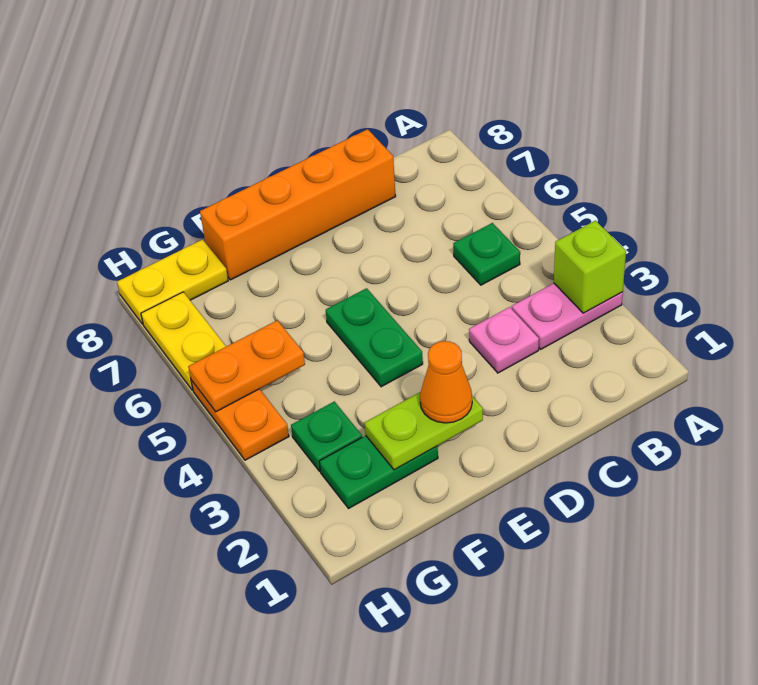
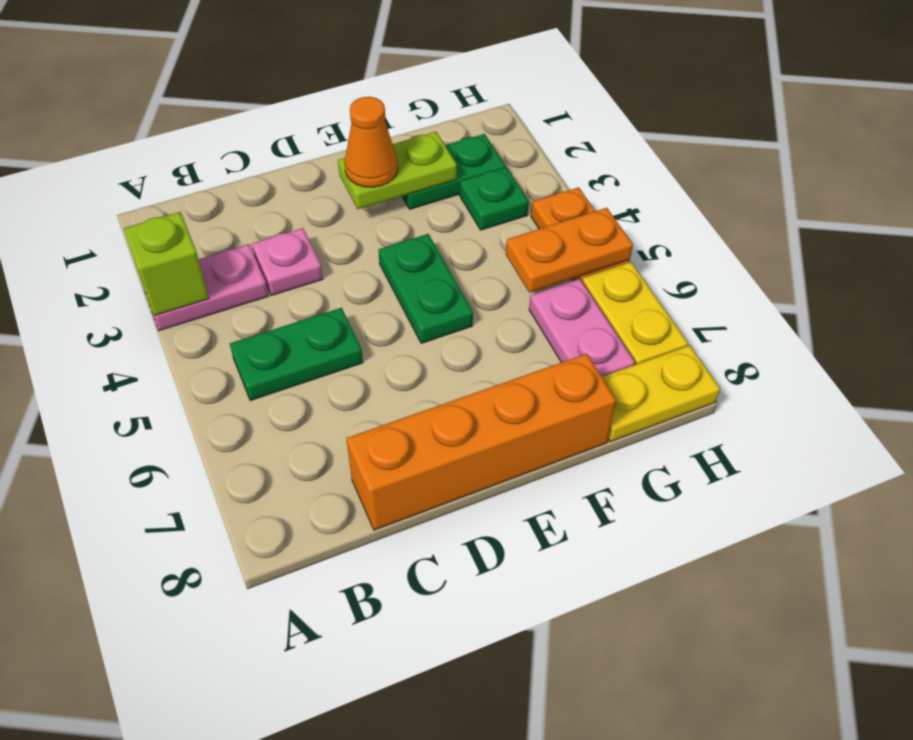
green 1x1 plate [453,223,520,285] -> green 1x2 plate [230,308,363,401]
none -> pink 1x2 plate [529,279,635,376]

